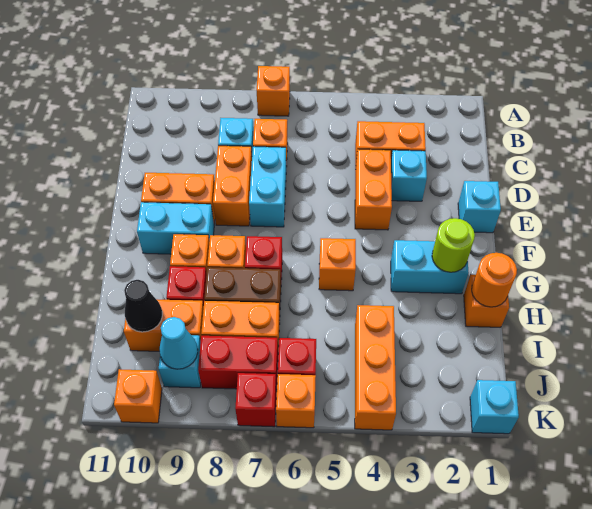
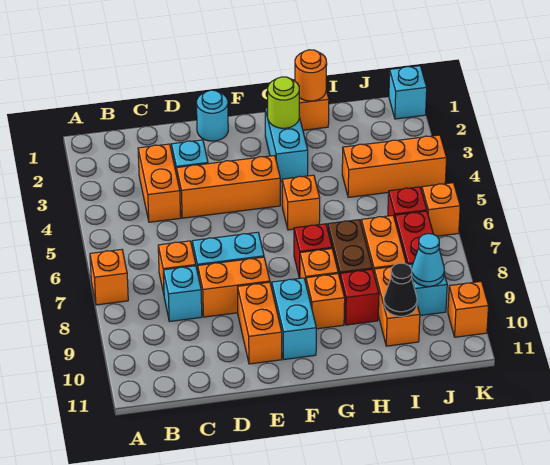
orange 1x2 brick [355,149,392,230] -> orange 1x3 brick [176,156,280,218]
cyan 1x1 brick [458,181,501,233] -> cyan 1x1 round brick [197,90,228,141]
red 1x1 brick [235,373,277,427] -> none

